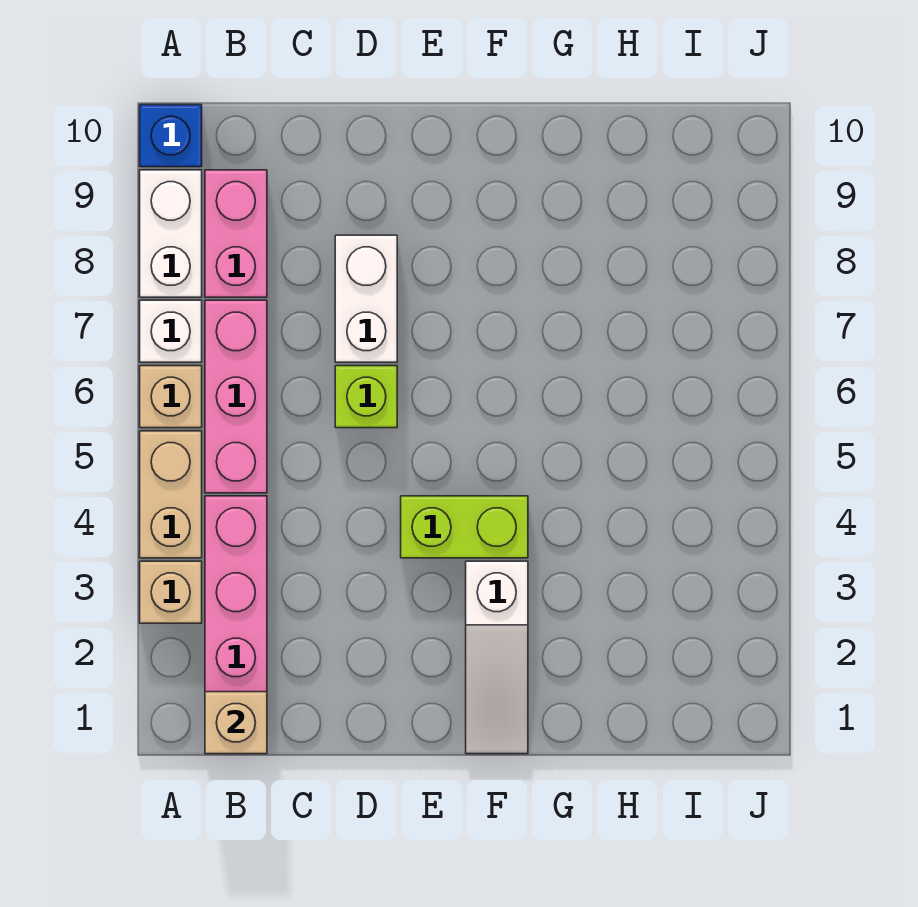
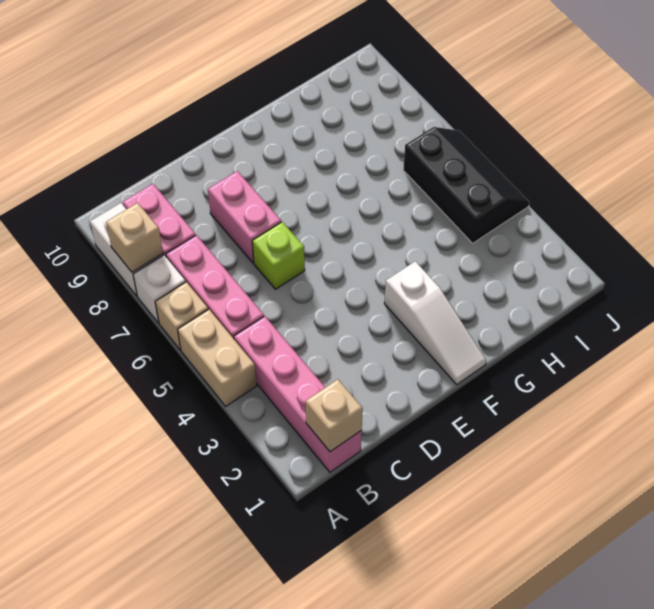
tan 1x1 brick [140,561,202,623] -> tan 1x1 brick moved to [106,203,163,272]
blue 1x1 brick [140,105,202,167] -> none
white 1x2 brick [335,235,397,362] -> pink 1x2 brick [208,171,281,263]
lime 1x2 brick [401,496,528,558] -> none
none -> black 2x3 slope [403,127,529,243]

